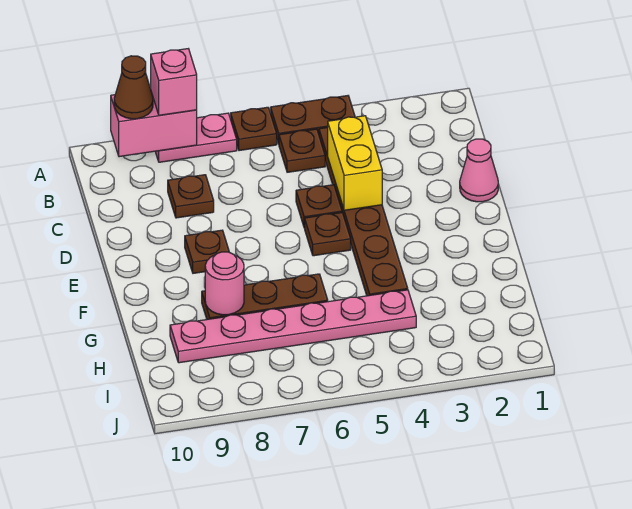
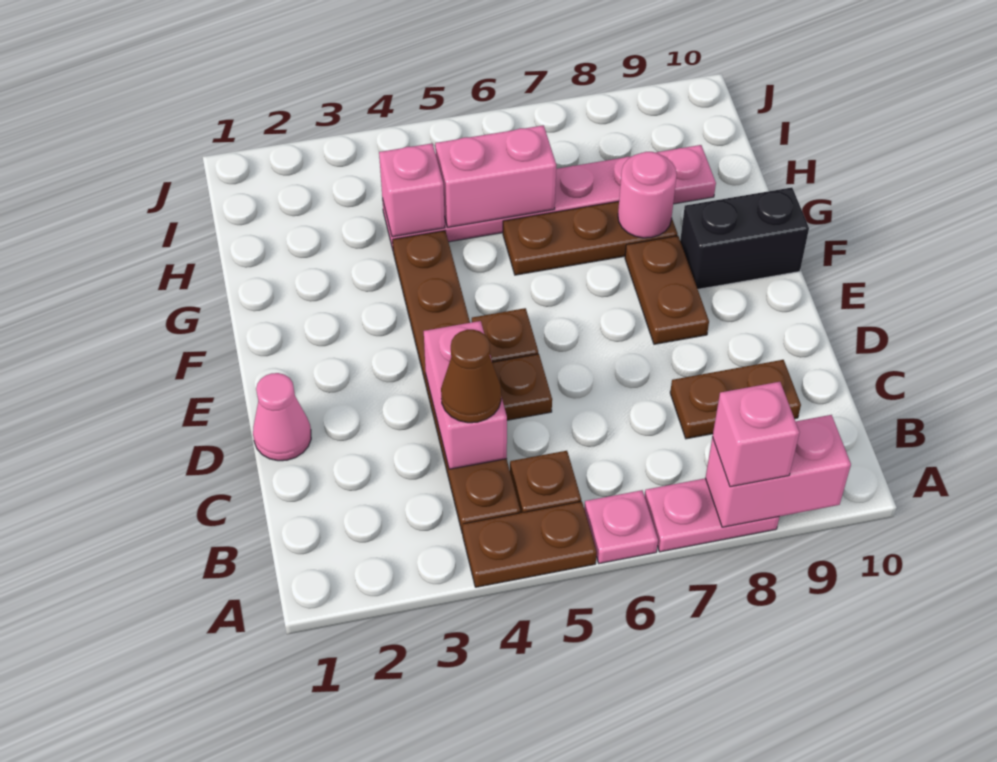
brown 1x1 plate [231,107,277,151] -> pink 1x1 plate [584,490,658,564]
brown 1x1 cone [114,56,153,119] -> brown 1x1 cone moved to [441,330,501,423]
yellow 1x2 brick [328,116,382,210] -> pink 1x2 brick [424,321,507,469]
brown 1x1 plate [168,175,214,218] -> brown 1x2 plate [670,360,801,439]
brown 1x1 plate [185,230,229,273] -> brown 1x2 plate [625,236,709,344]
none -> black 1x2 brick [680,187,809,289]
none -> pink 1x1 brick [379,143,445,237]
none -> pink 1x2 brick [435,125,556,227]

